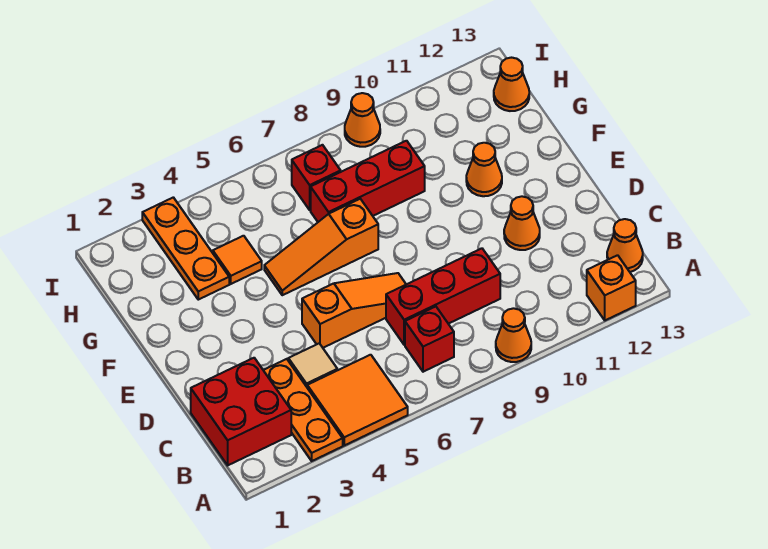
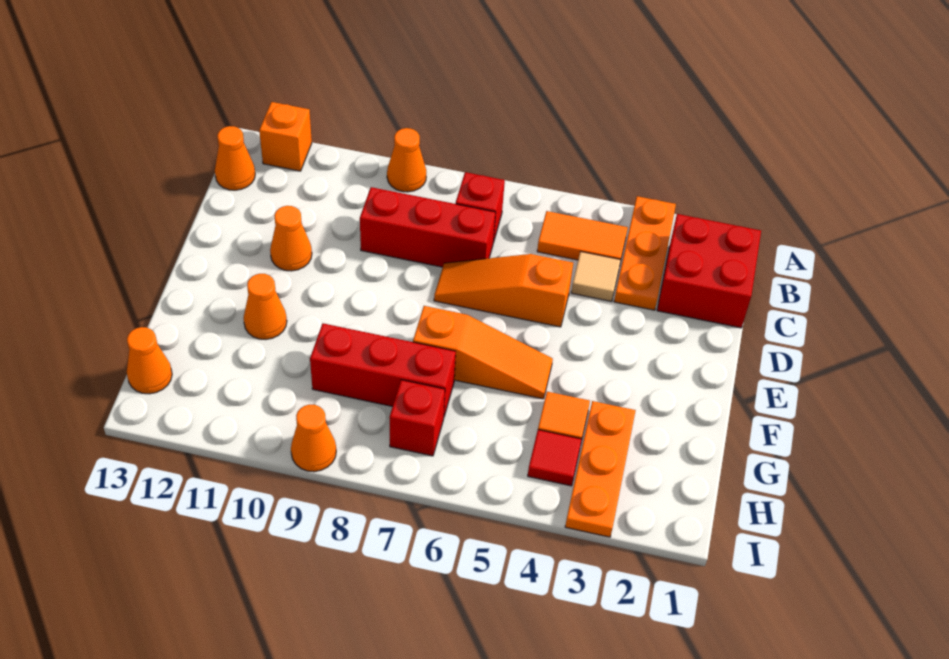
orange 2x2 tile [307,355,408,445] -> orange 1x2 tile [537,211,628,262]
none -> red 1x1 tile [528,430,582,486]

